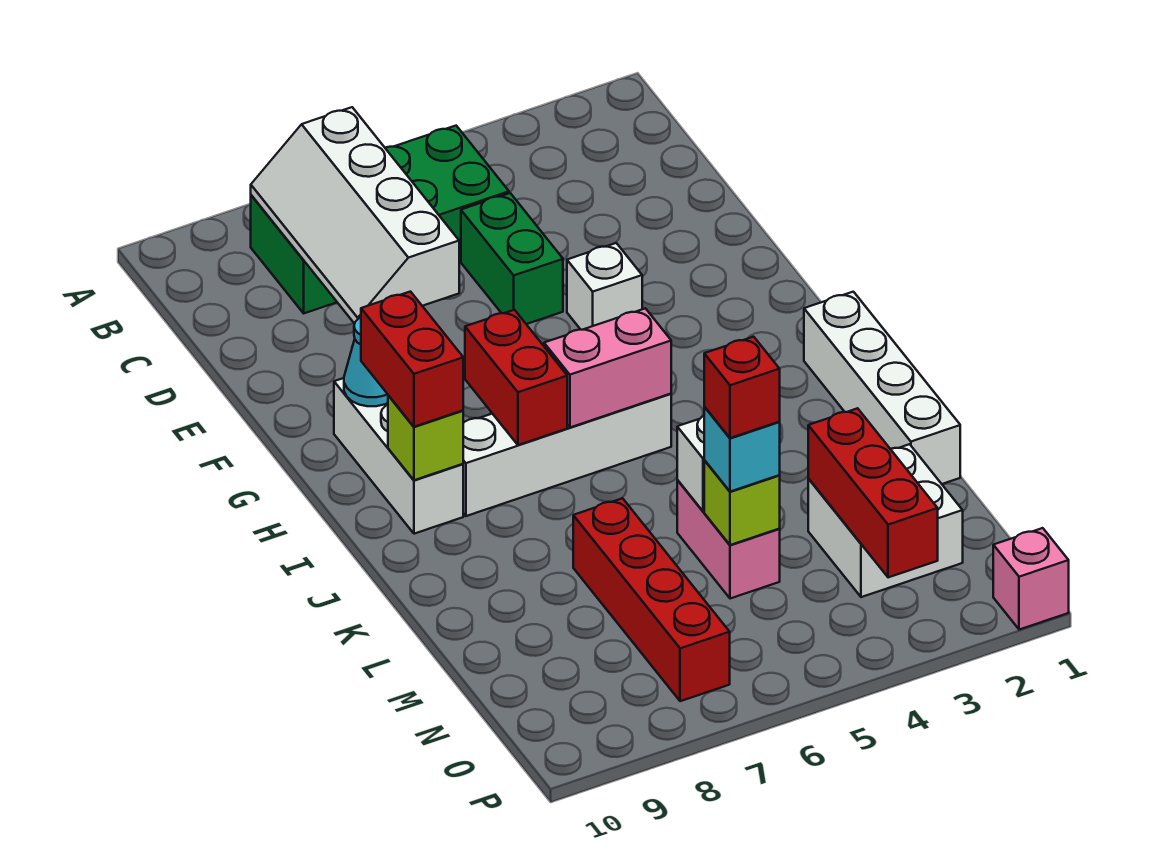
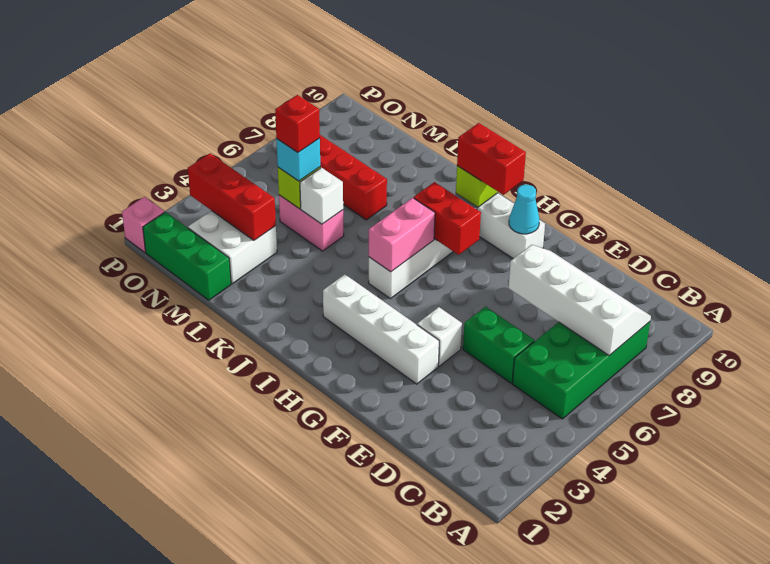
white 1x4 brick [804,292,960,484] -> white 1x4 brick moved to [323,274,439,384]
none -> green 1x3 brick [143,212,231,300]

